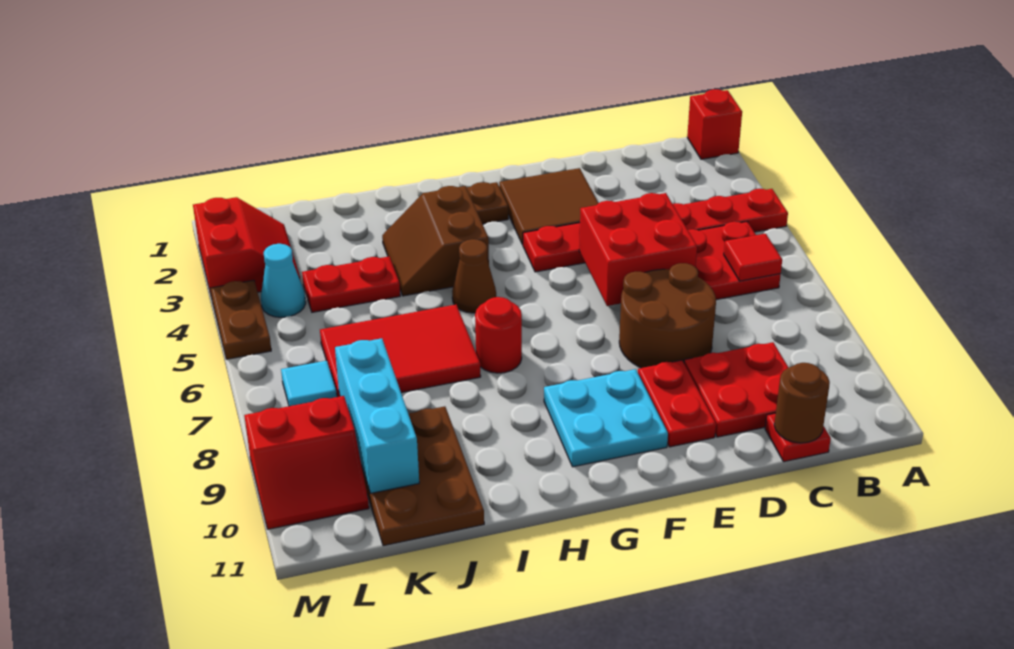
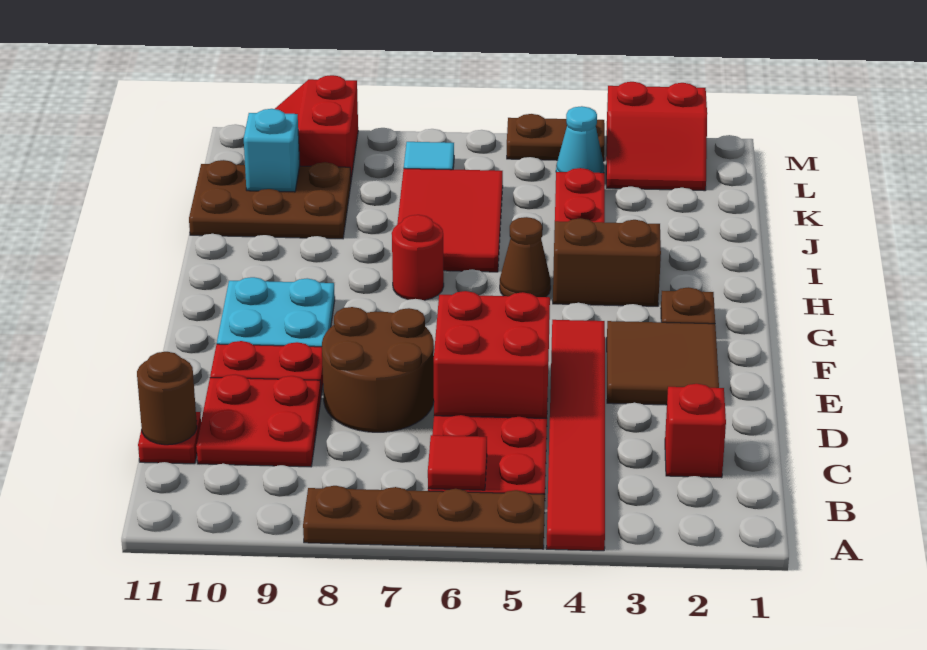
red 1x1 brick [687,89,742,159] -> red 1x1 brick moved to [665,384,726,478]
red 1x6 plate [523,189,788,272] -> red 1x6 tile [546,320,605,551]
none -> brown 1x4 plate [303,486,545,549]
cyan 1x3 brick [335,338,419,493] -> cyan 1x1 brick [244,109,300,192]

